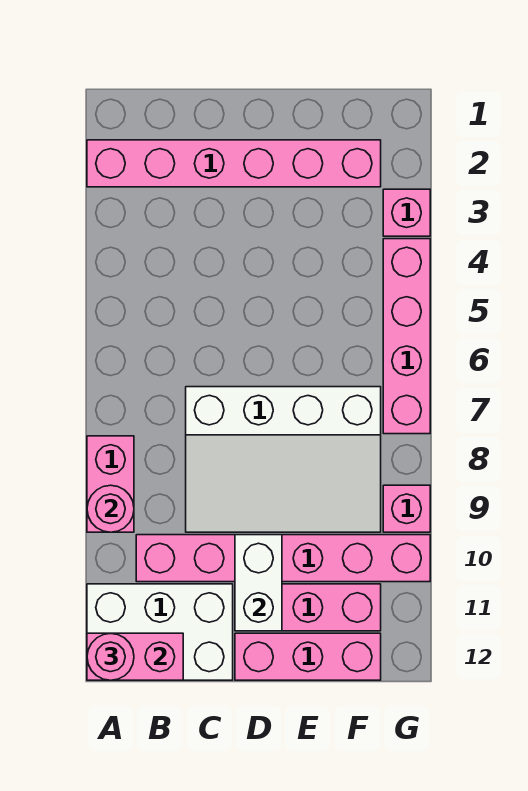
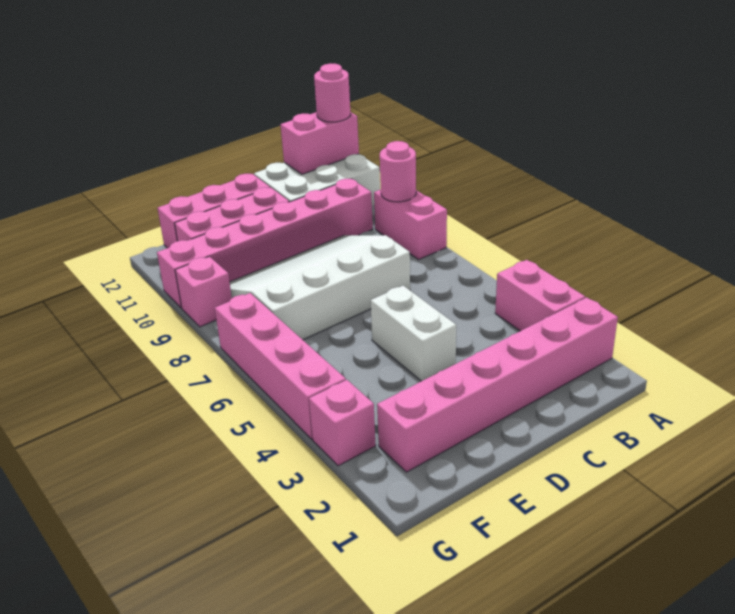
none -> pink 1x2 brick [495,260,585,331]
white 1x2 brick [235,535,282,631] -> white 1x2 brick moved to [371,286,456,381]

